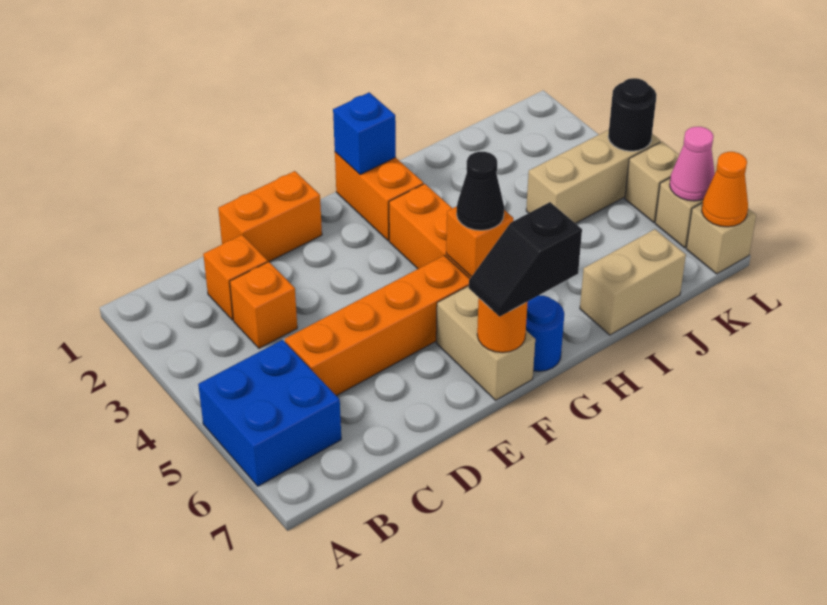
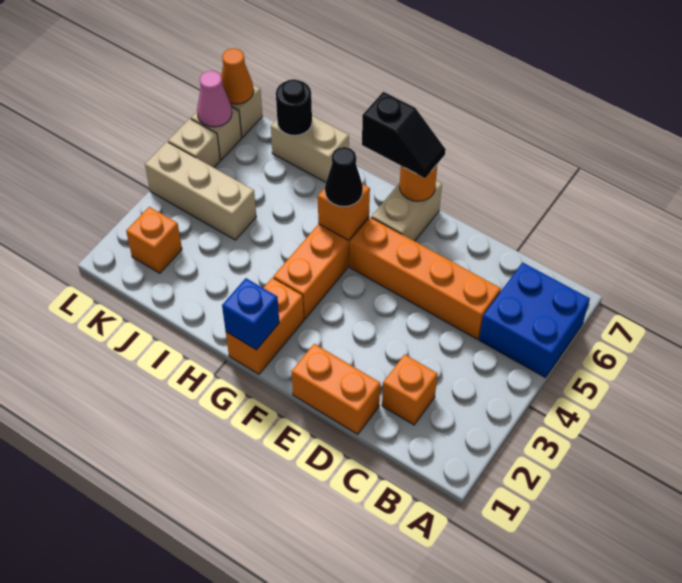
orange 1x1 brick [230,262,297,348] -> orange 1x1 brick moved to [126,207,182,273]
blue 1x1 round brick [526,296,564,371] -> none
black 1x1 round brick [608,78,657,151] -> black 1x1 round brick moved to [276,79,312,135]

